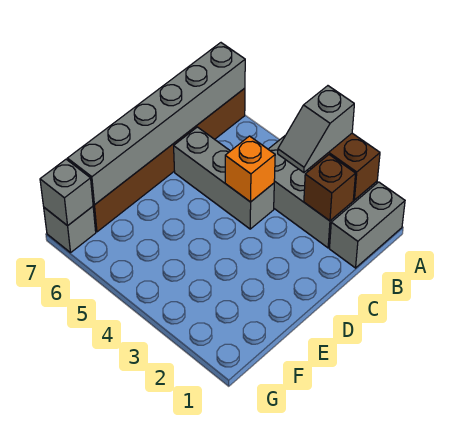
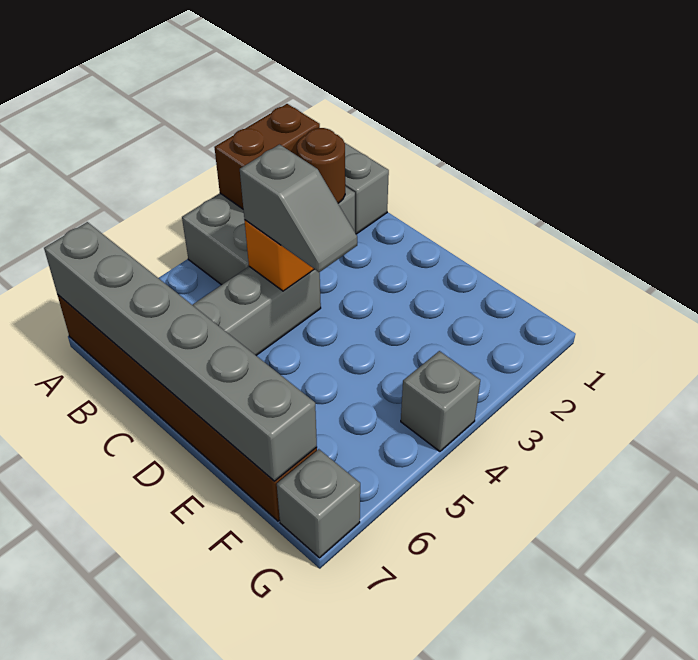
grey 1x2 slope [278,86,354,172] -> grey 1x2 slope moved to [240,144,357,272]
brown 1x1 brick [304,155,356,221] -> brown 1x1 round brick [297,128,345,203]
grey 1x1 brick [40,159,93,226] -> grey 1x1 brick moved to [401,351,480,451]

